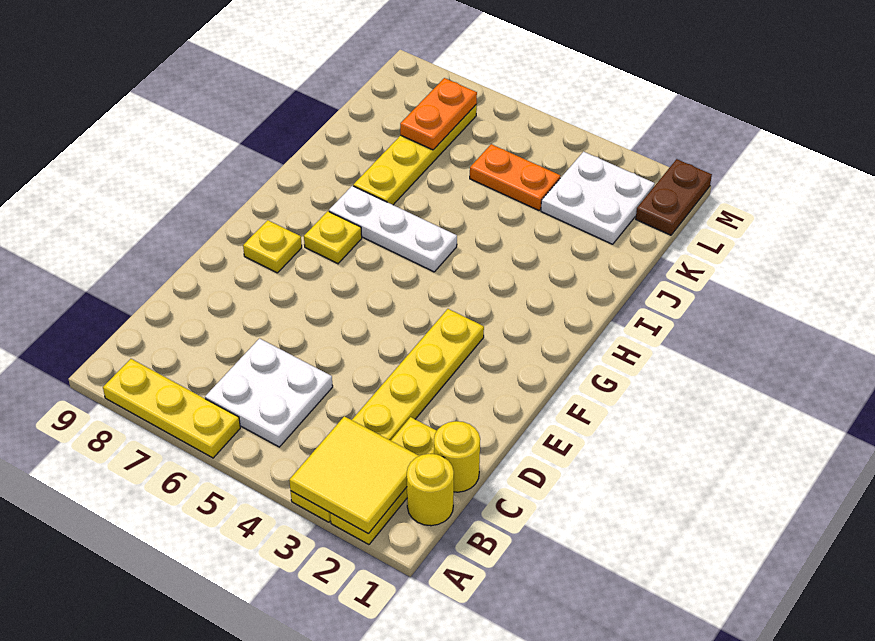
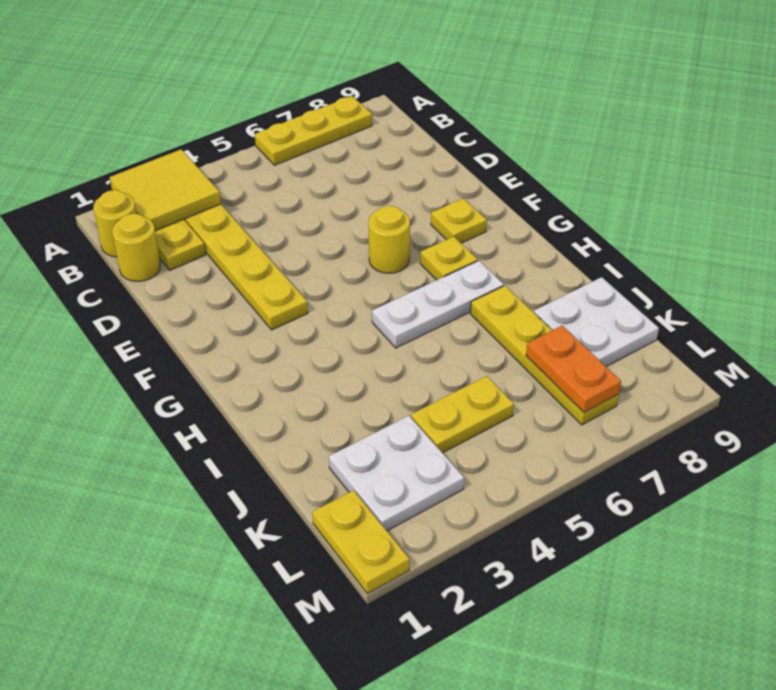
white 2x2 plate [205,338,333,447] -> white 2x2 plate moved to [534,277,659,367]
none -> yellow 1x1 round brick [369,206,410,273]
orange 1x2 plate [470,144,560,210] -> yellow 1x2 plate [411,376,514,453]
brown 1x2 plate [636,159,712,235] -> yellow 1x2 plate [312,490,409,594]

